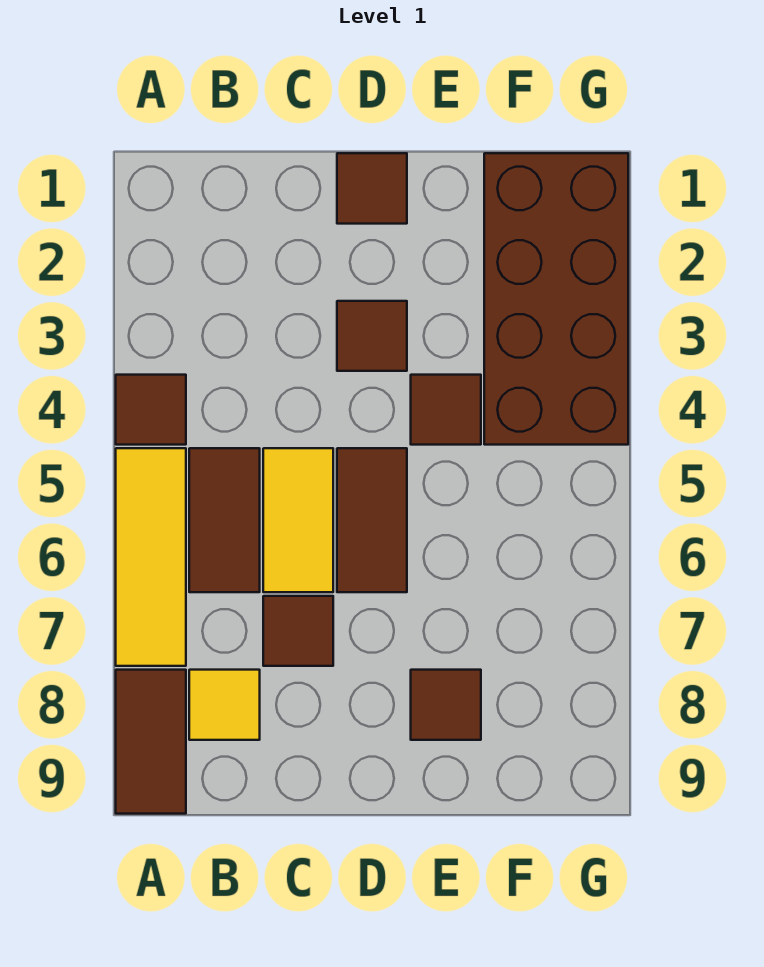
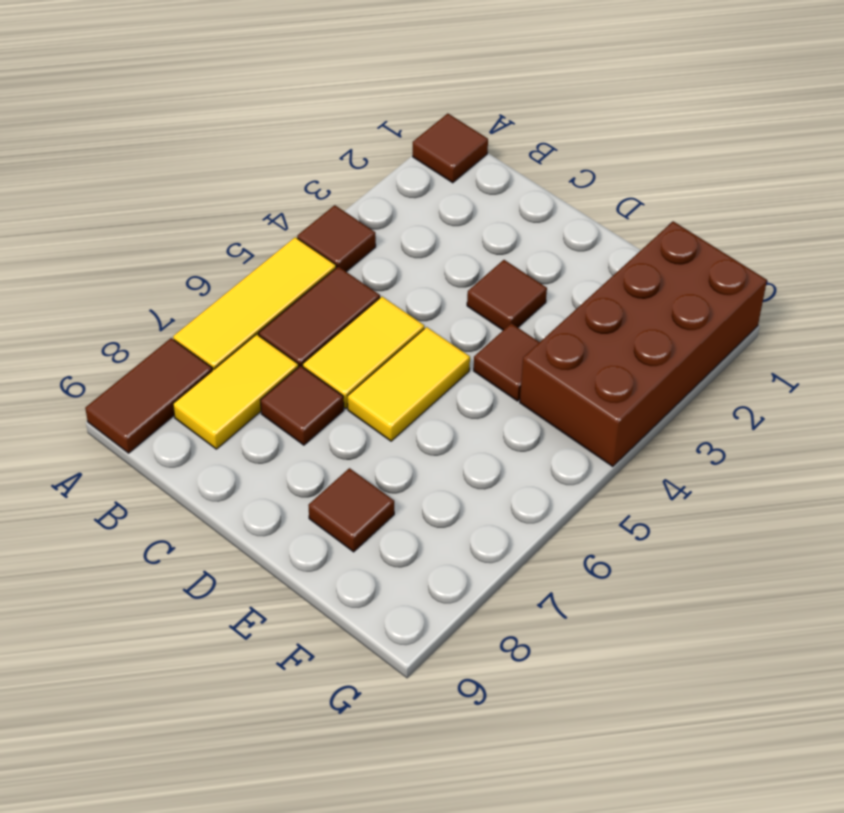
yellow 1x1 tile [189,670,260,740] -> yellow 1x2 tile [173,334,299,449]
brown 1x1 tile [337,153,407,224] -> brown 1x1 tile moved to [413,114,488,183]
brown 1x2 tile [337,448,407,592] -> yellow 1x2 tile [348,327,470,441]

